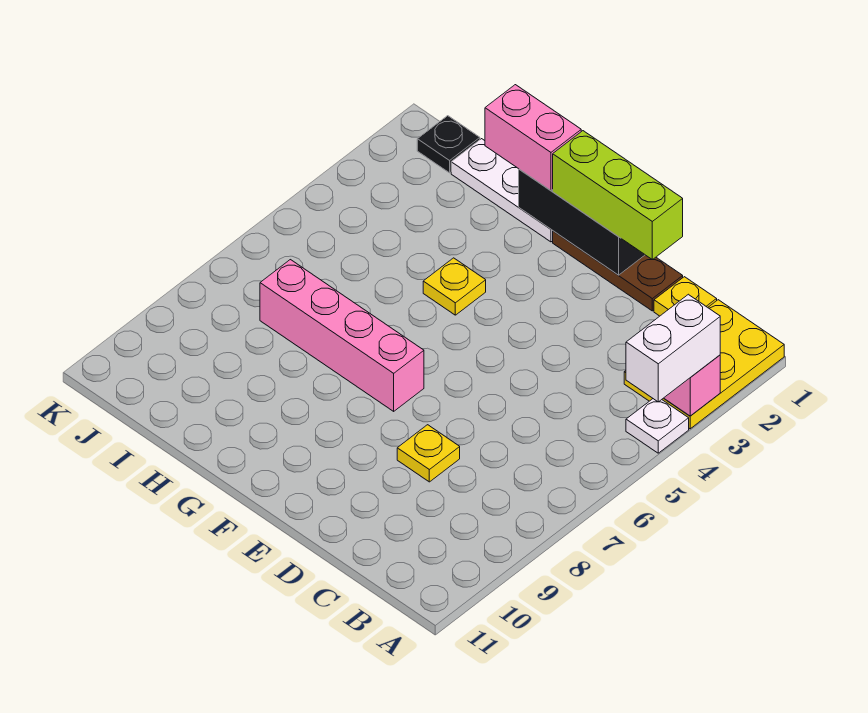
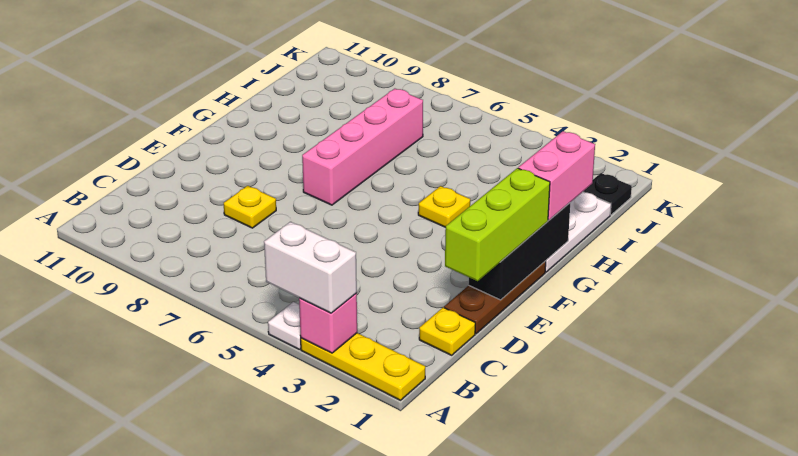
yellow 2x3 plate [624,300,784,429] -> yellow 1x3 plate [301,333,425,400]

